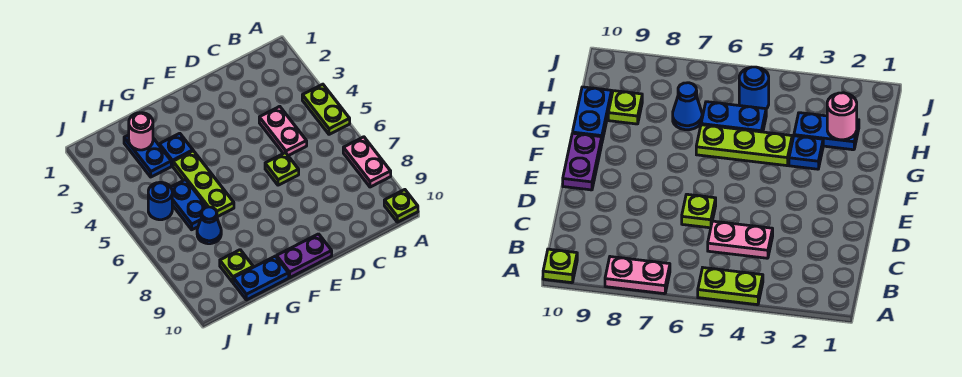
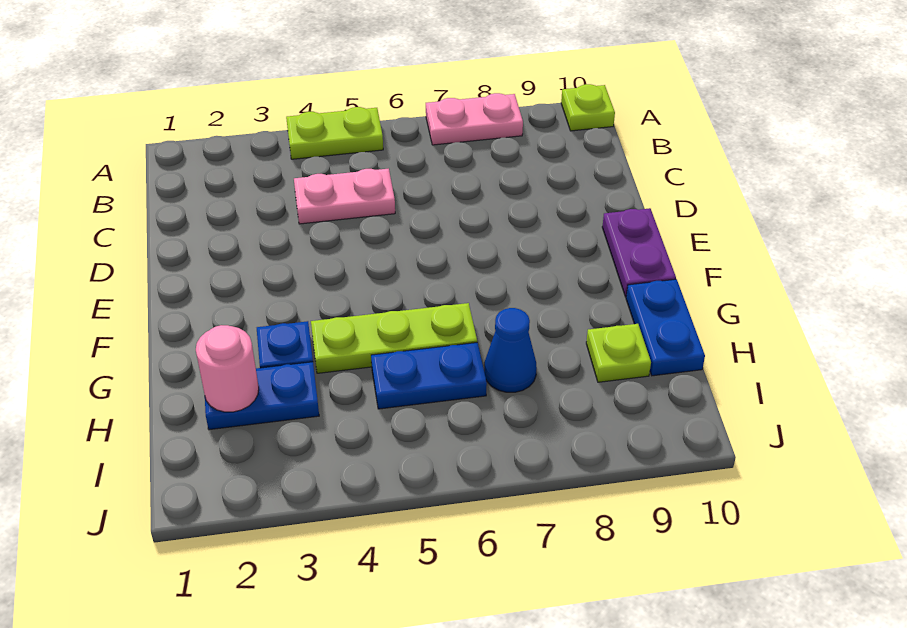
lime 1x1 plate [265,153,299,185] -> none
blue 1x1 round brick [148,182,172,220] -> none

